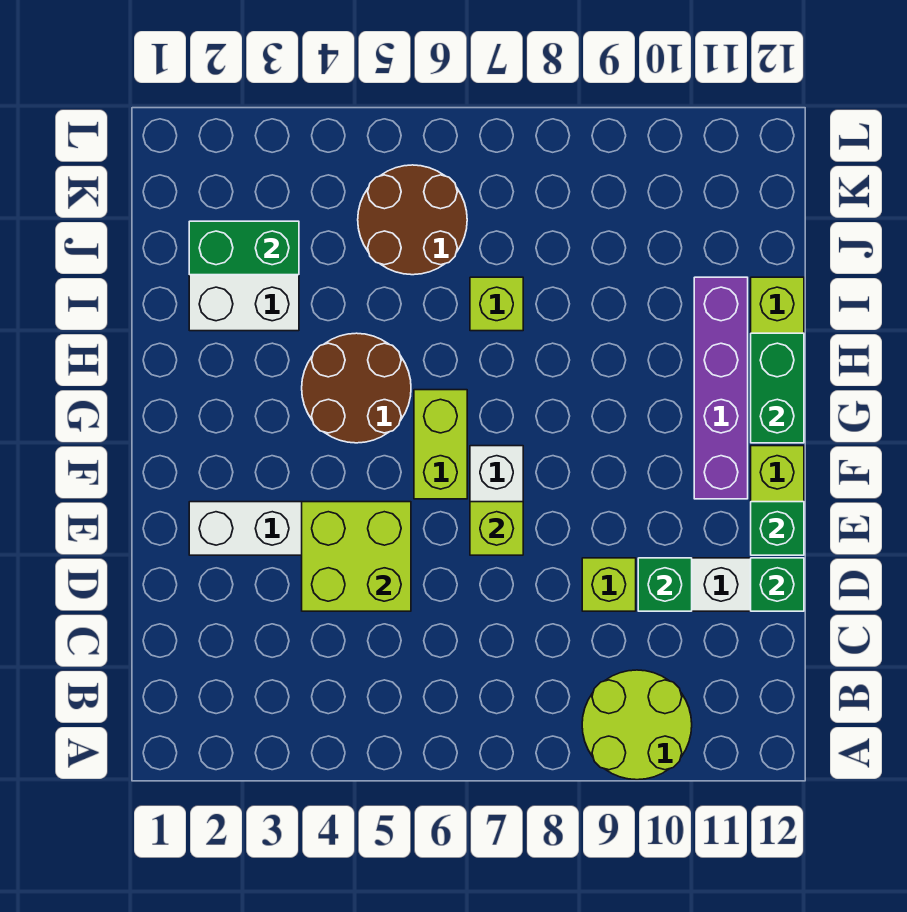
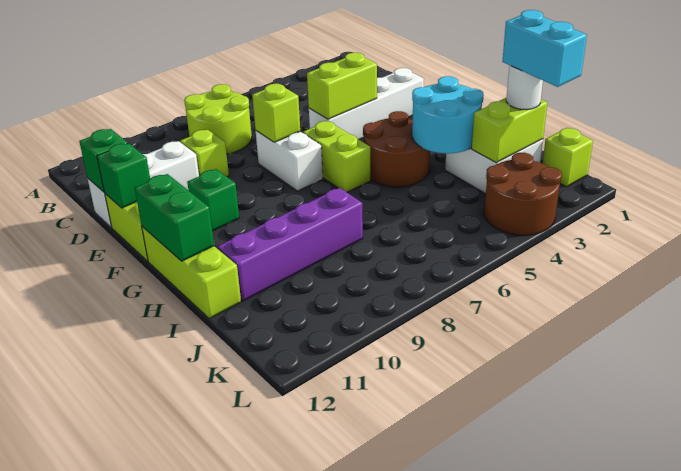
lime 2x2 round brick [582,670,692,780] -> lime 2x2 round brick moved to [184,84,252,154]
lime 2x2 brick [302,502,411,611] -> lime 1x2 brick [307,53,377,119]
green 1x1 brick [638,558,692,611] -> green 1x1 brick moved to [187,169,239,231]
purple 1x4 brick [694,277,748,499] -> purple 1x4 brick turned to [217,188,363,301]
none -> cyan 2x2 round brick [412,76,484,153]
lime 1x1 brick [470,277,523,331] -> lime 1x1 brick moved to [543,128,593,187]
green 1x2 brick [189,221,299,275] -> lime 1x2 brick [472,98,547,163]
none -> white 1x1 round brick [506,65,543,110]
none -> cyan 1x2 brick [502,10,587,87]
brown 2x2 round brick [358,165,467,275] -> brown 2x2 round brick moved to [484,153,562,235]

